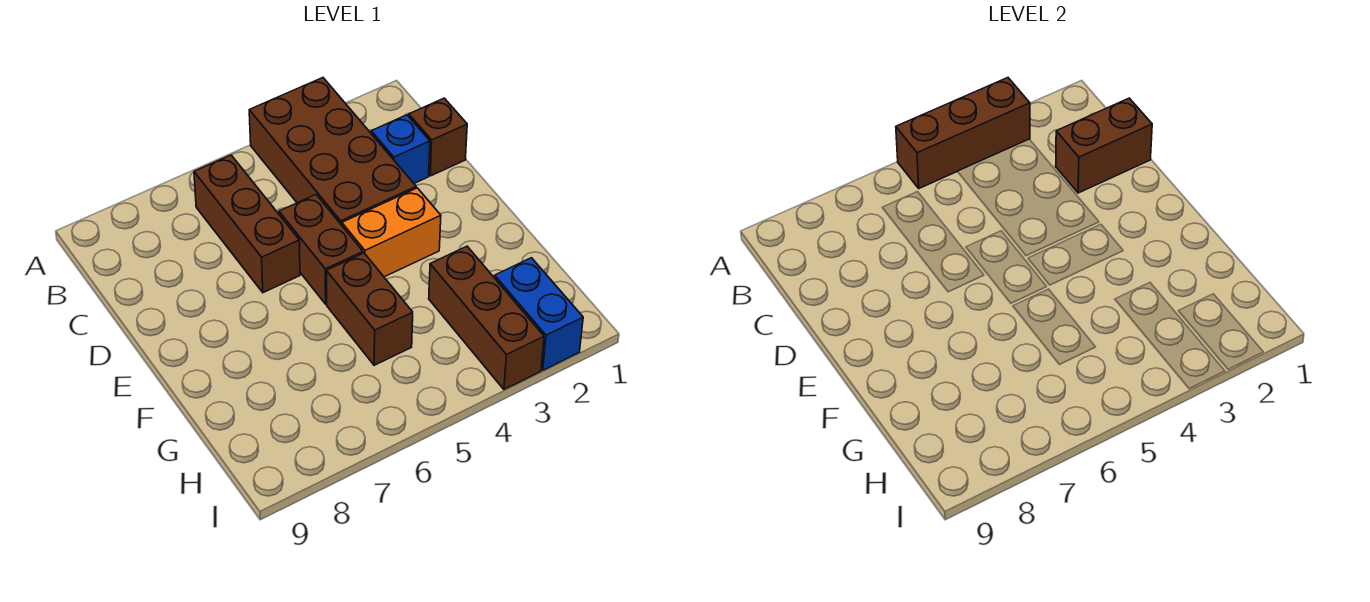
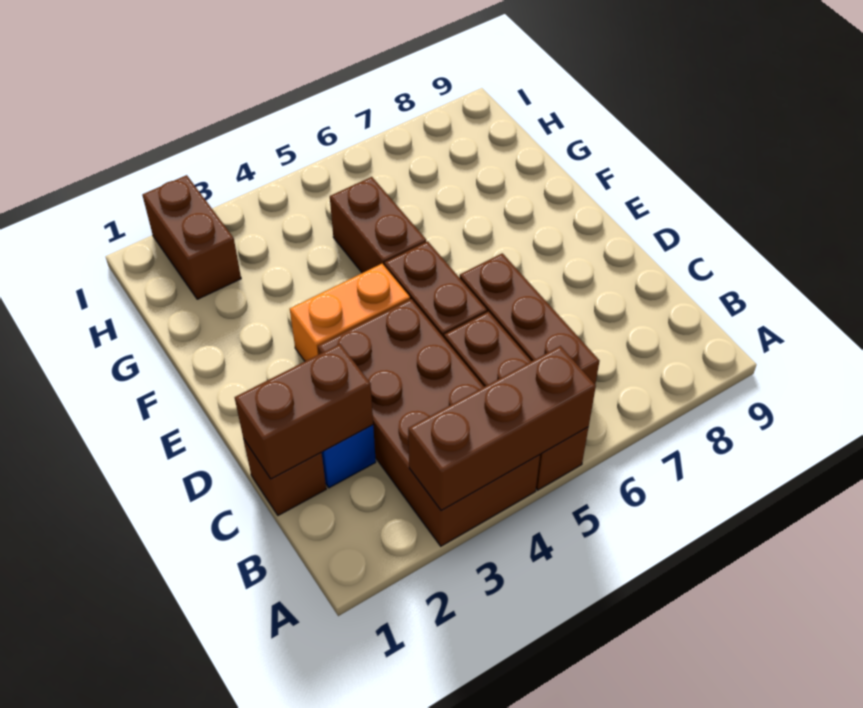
brown 1x3 brick [429,246,544,389] -> brown 1x3 brick moved to [444,312,588,490]
blue 1x2 brick [495,258,583,370] -> brown 1x2 brick [142,175,241,299]

